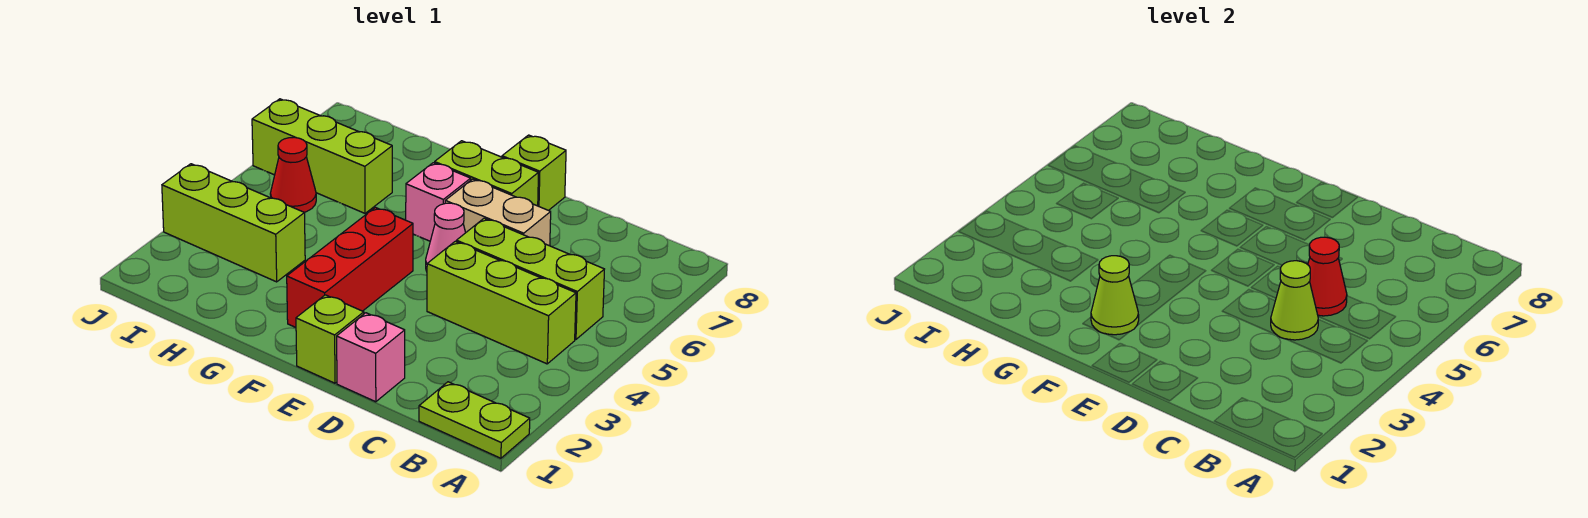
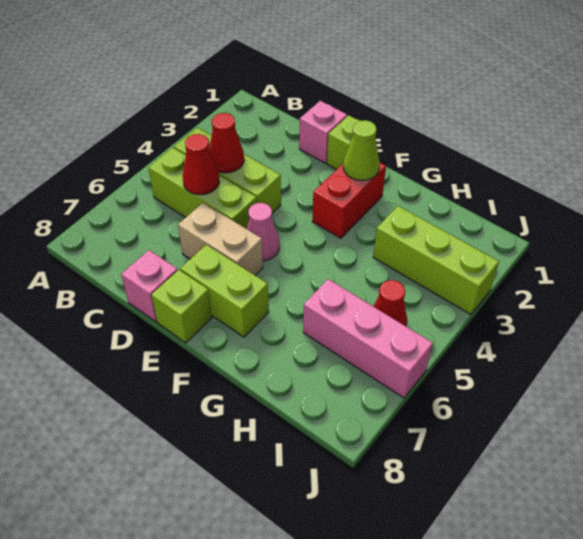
lime 1x2 plate [419,382,530,458] -> none
lime 1x1 cone [1271,261,1318,340] -> red 1x1 cone [209,113,244,173]
red 1x3 brick [287,207,413,327] -> red 1x2 brick [312,163,386,238]
pink 1x1 brick [406,163,471,241] -> pink 1x1 brick moved to [121,250,178,322]
lime 1x3 brick [252,99,392,213] -> pink 1x3 brick [303,279,433,398]

